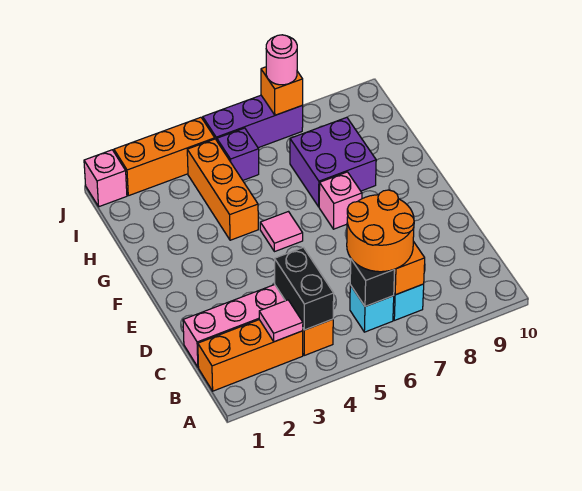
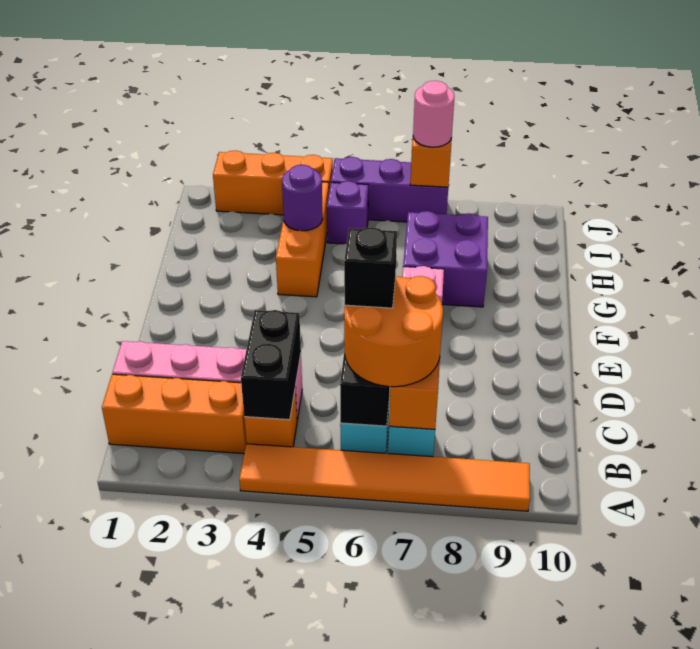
none -> orange 1x6 tile [239,444,530,511]
pink 1x1 tile [259,300,303,342] -> none
none -> black 1x1 brick [344,227,397,308]
pink 1x1 tile [260,212,303,252] -> none
none -> purple 1x1 round brick [282,165,323,231]
pink 1x1 brick [84,150,127,207] -> none

